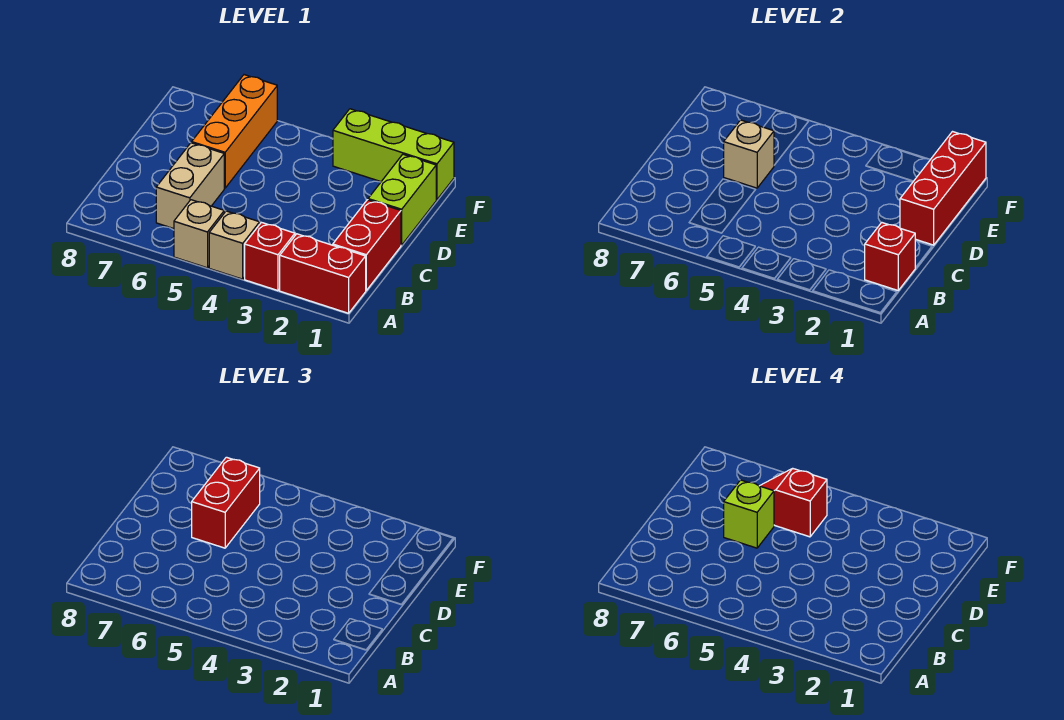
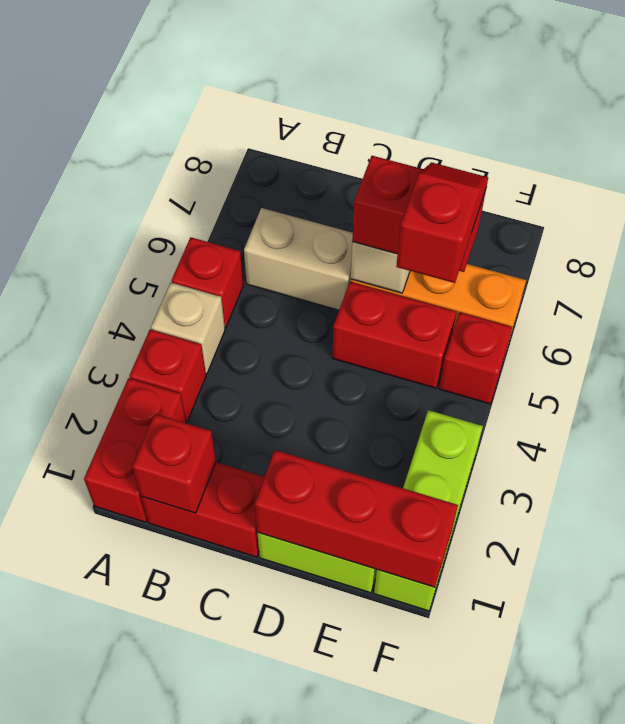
tan 1x1 brick [174,200,224,268] -> red 1x1 brick [172,237,243,328]
none -> red 1x2 brick [333,282,457,388]
lime 1x1 brick [724,480,774,548] -> none
none -> red 1x1 brick [439,312,512,404]

